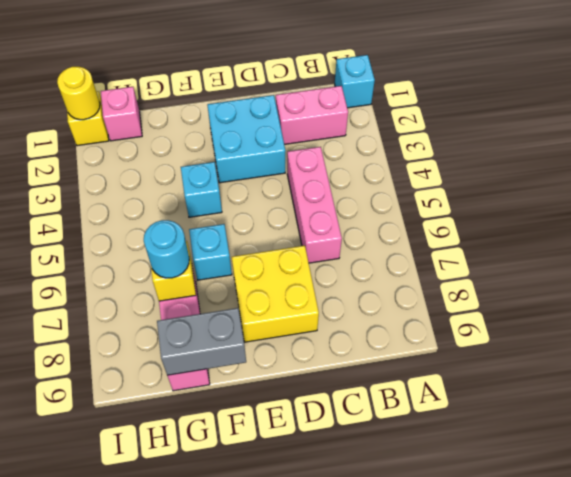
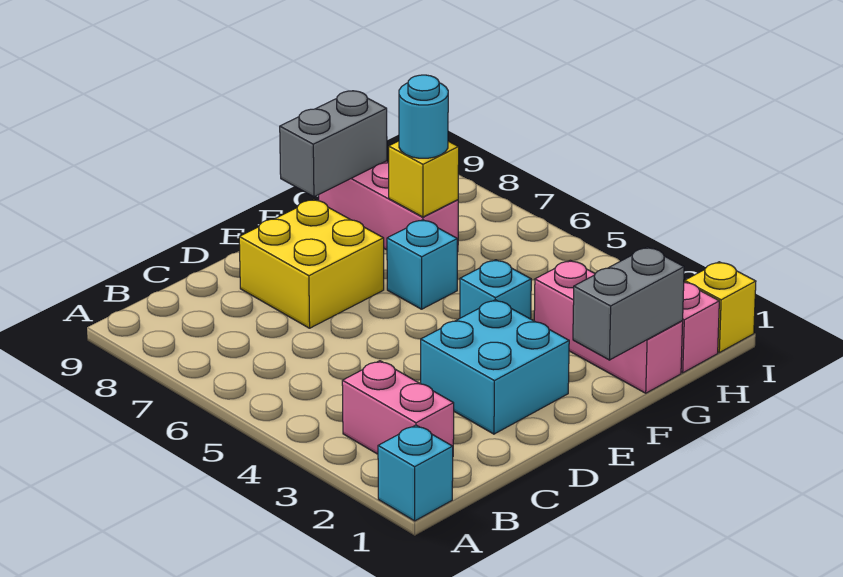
pink 1x2 brick [276,86,348,144] -> pink 1x2 brick turned to [342,361,454,454]
pink 1x3 brick [287,147,342,263] -> pink 1x3 brick moved to [534,260,683,393]
none -> grey 1x2 brick [573,247,684,360]
yellow 1x1 round brick [57,67,100,120] -> none

